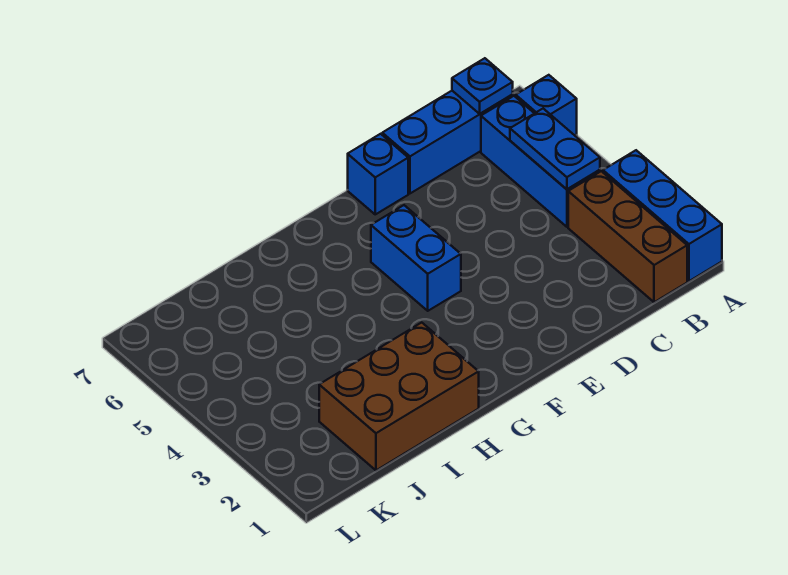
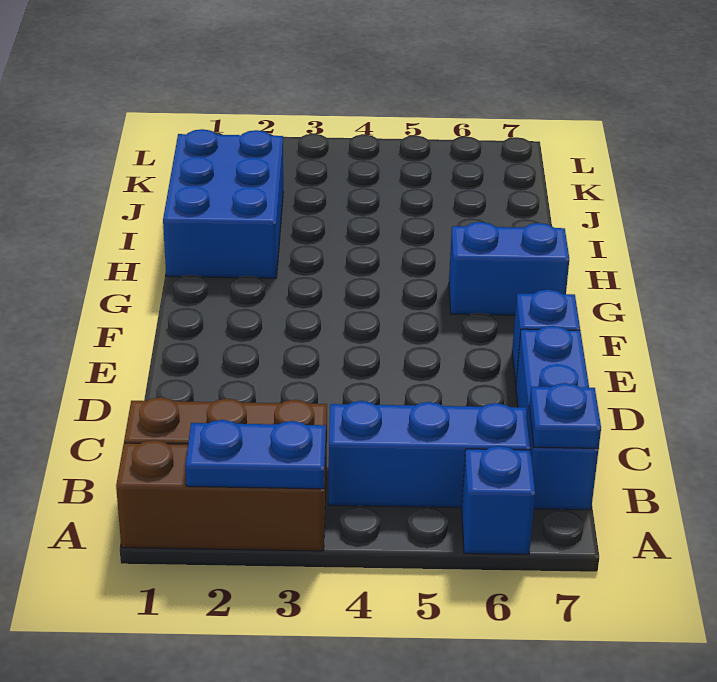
blue 1x3 brick [603,150,722,281] -> brown 1x3 brick [116,440,326,551]
blue 1x2 plate [510,109,600,189] -> blue 1x2 plate moved to [185,420,326,489]
blue 1x2 brick [371,205,461,311] -> blue 1x2 brick moved to [449,222,569,315]
brown 2x3 brick [319,323,479,470] -> blue 2x3 brick [163,129,283,278]

